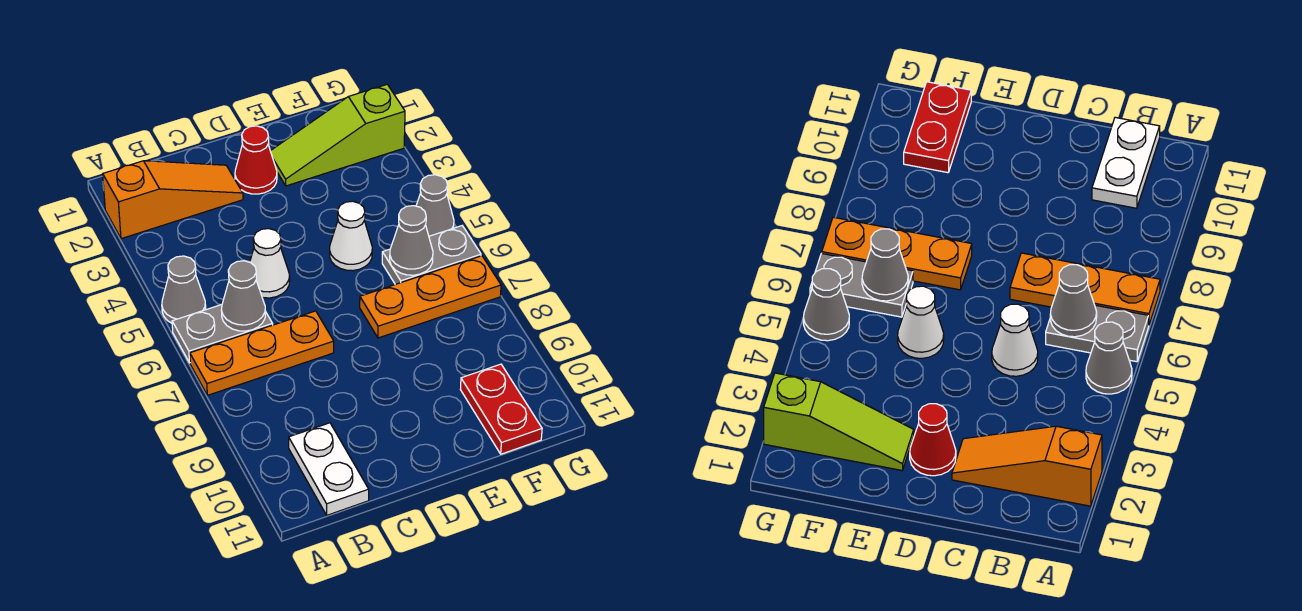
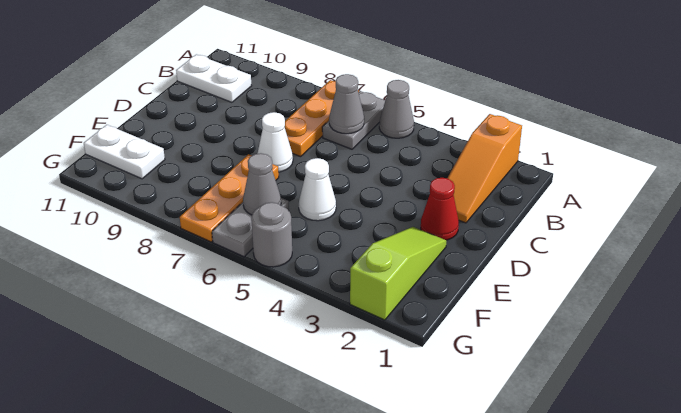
white 1x1 cone [250,229,290,298] -> white 1x1 cone moved to [257,112,293,172]
red 1x2 plate [460,364,542,454] -> white 1x2 plate [84,125,165,179]
grey 1x1 cone [416,175,454,236] -> grey 1x1 round brick [251,202,292,267]

